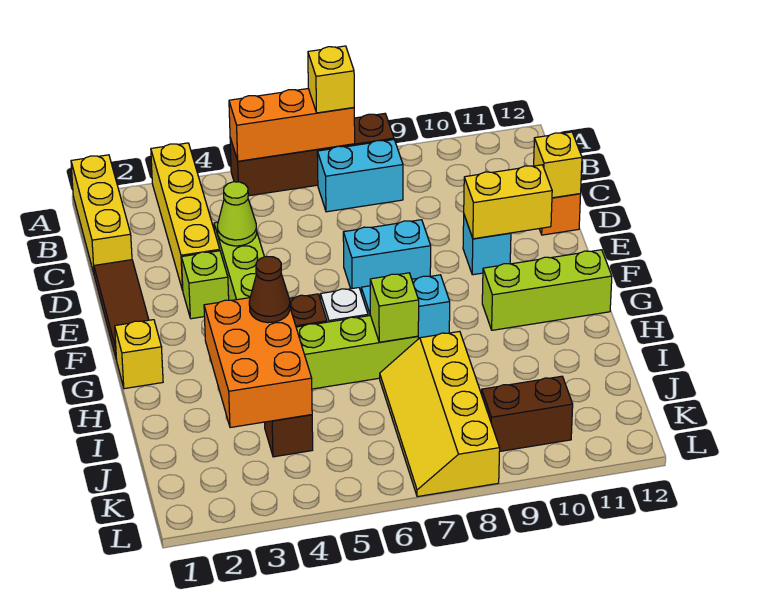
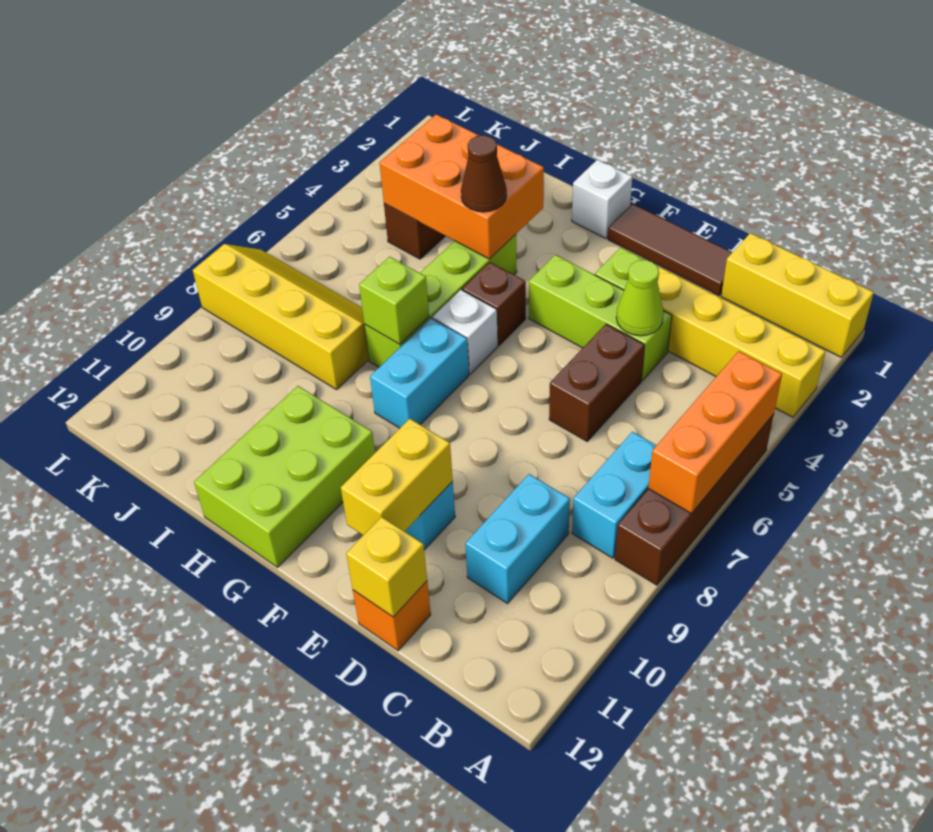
yellow 1x1 brick [308,46,354,113] -> none
cyan 1x2 brick [343,220,431,291] -> cyan 1x2 brick moved to [465,474,570,603]
yellow 1x1 brick [115,320,163,389] -> white 1x1 brick [572,160,632,238]
lime 1x3 brick [482,250,612,330] -> lime 2x3 brick [194,386,375,567]
brown 1x2 brick [482,376,573,451] -> brown 1x2 brick moved to [549,324,645,441]

